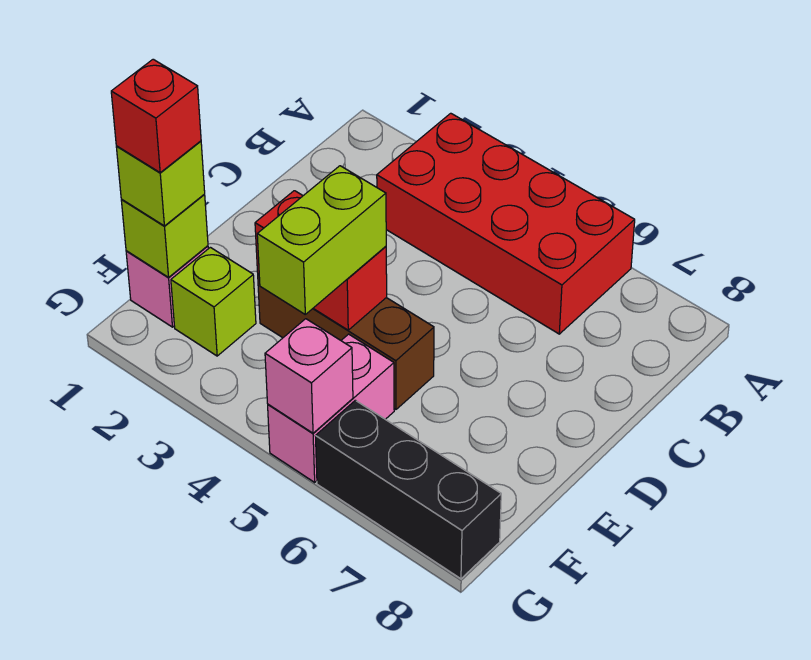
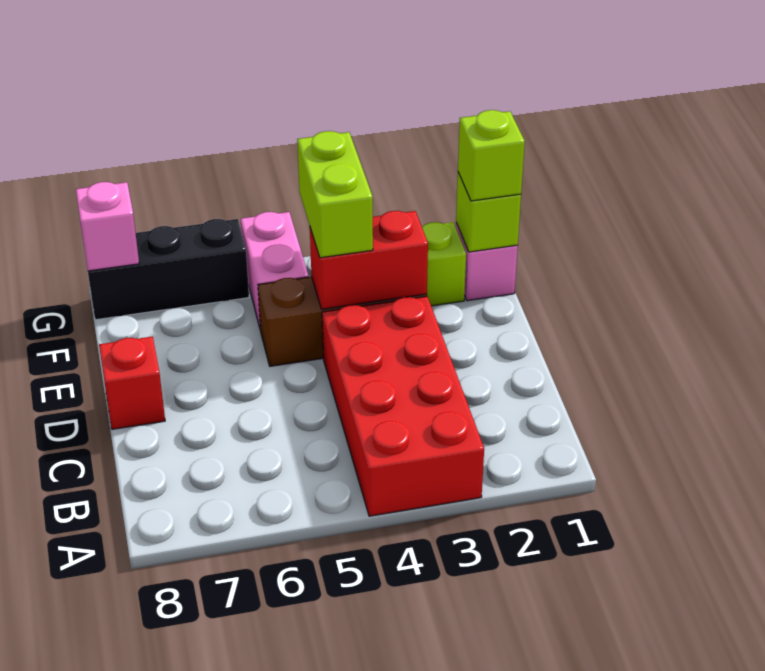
red 2x4 brick [377,113,635,334] -> red 2x4 brick turned to [322,296,484,516]
red 1x1 brick [111,59,201,172] -> red 1x1 brick moved to [99,336,165,429]
pink 1x1 brick [265,319,353,433] -> pink 1x1 brick moved to [76,182,139,271]

